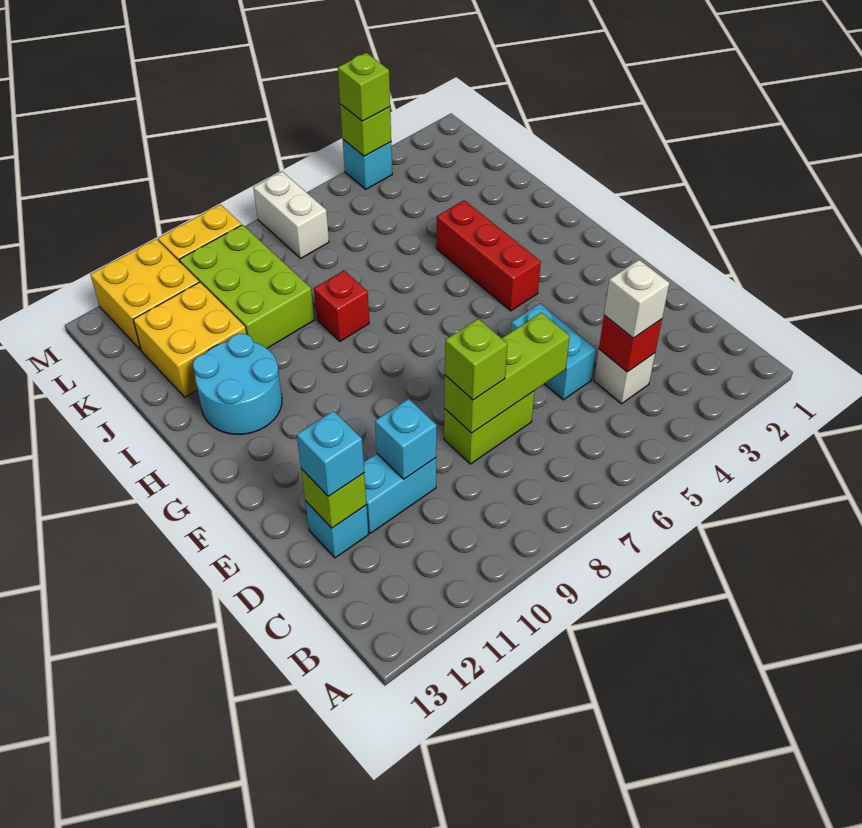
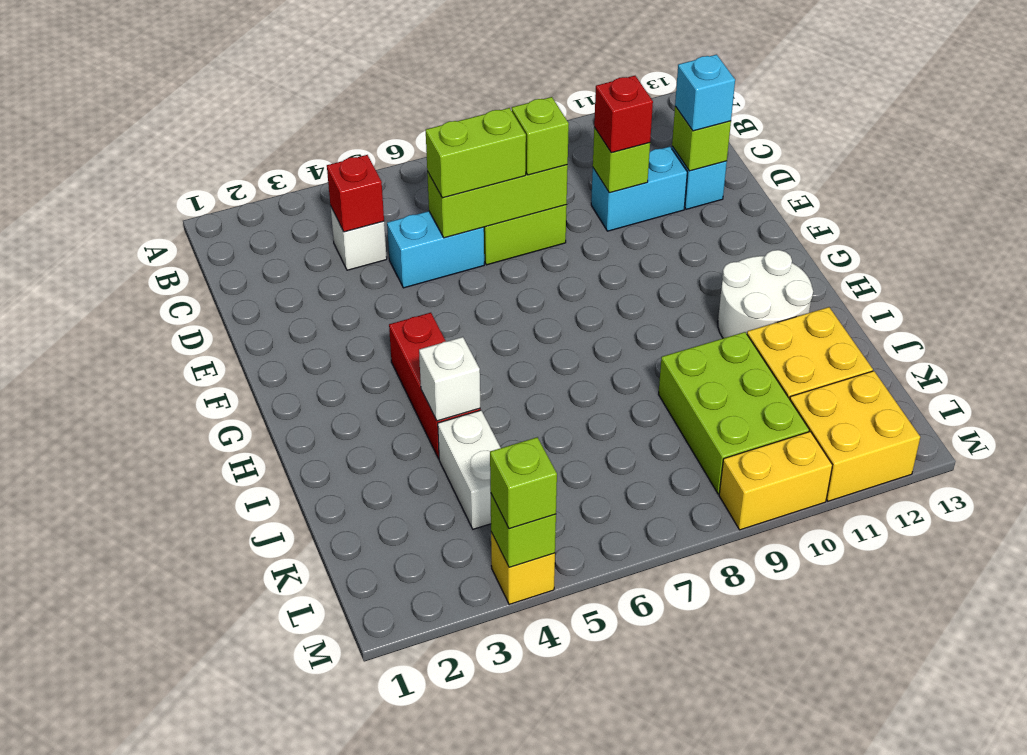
white 1x1 brick [604,260,669,338] -> white 1x1 brick moved to [419,337,480,421]
cyan 1x2 brick [511,303,596,400] -> cyan 1x2 brick turned to [387,211,484,288]
none -> lime 1x2 brick [426,108,526,198]
cyan 1x1 brick [375,399,437,479] -> lime 1x1 brick [593,127,650,193]
cyan 2x2 round brick [193,333,282,434] -> white 2x2 round brick [718,250,813,338]
red 1x1 brick [314,271,369,341] -> red 1x1 brick moved to [594,76,653,153]
white 1x2 brick [253,172,329,258] -> white 1x2 brick moved to [438,410,501,529]
cyan 1x1 brick [343,140,392,189] -> yellow 1x1 brick [491,532,555,604]

